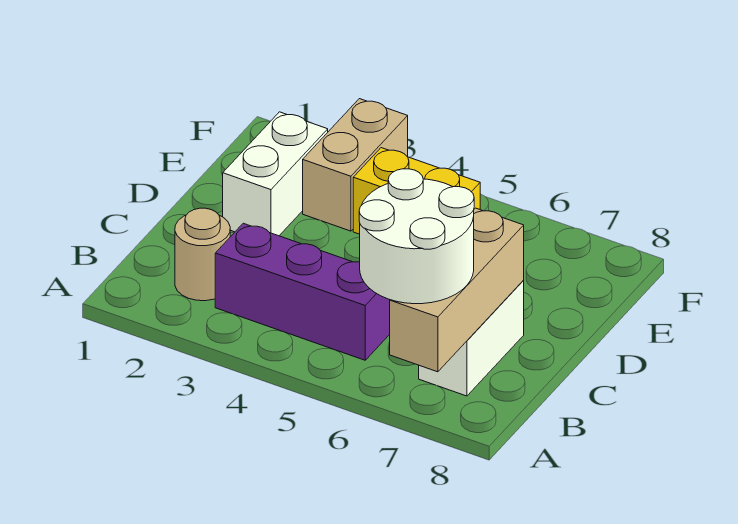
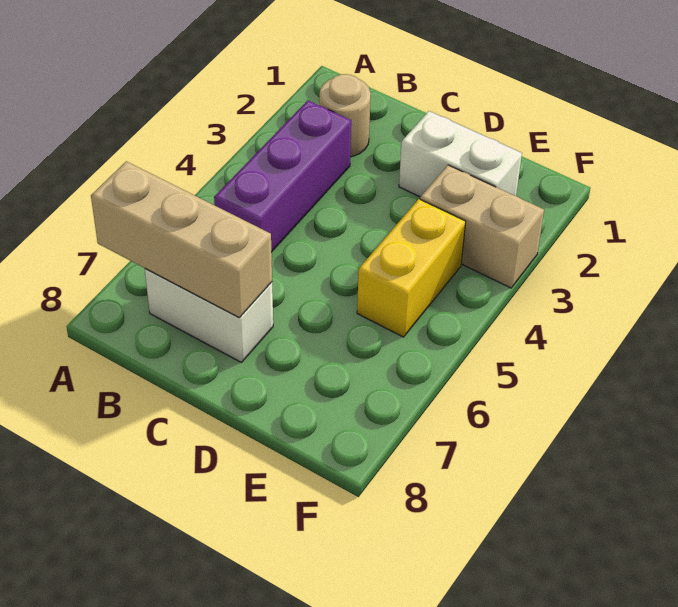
white 2x2 round brick [359,169,474,304] -> none

